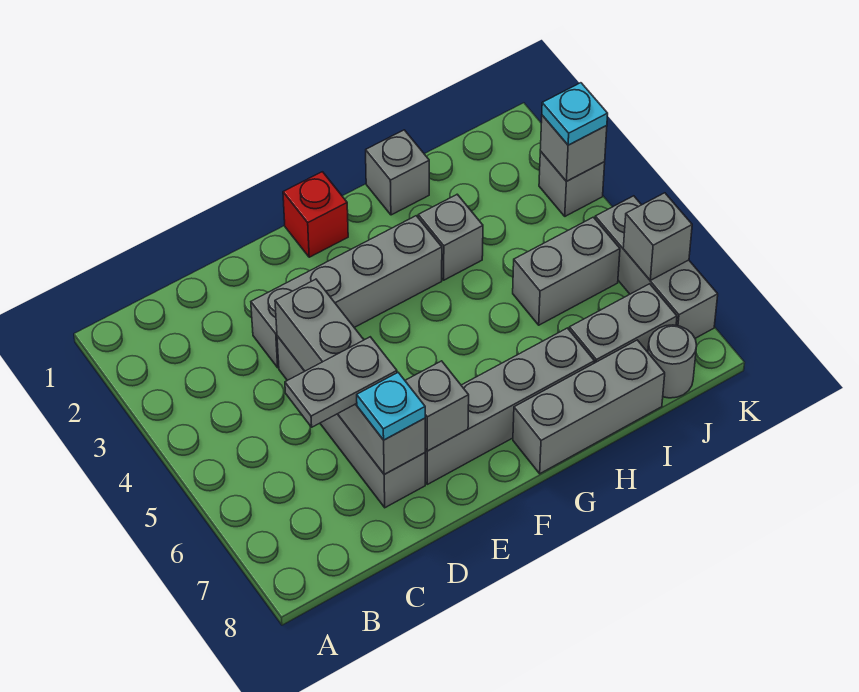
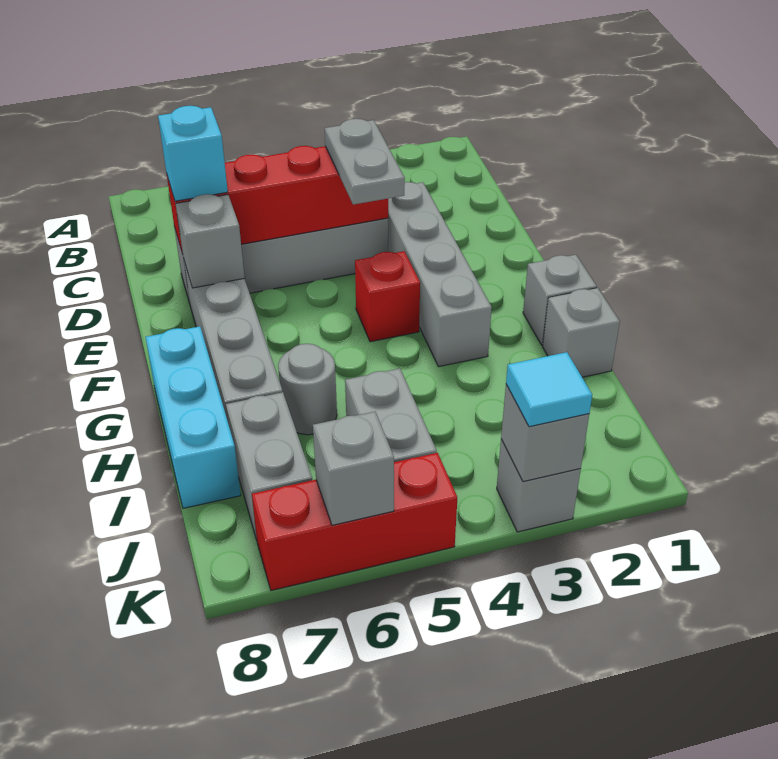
grey 1x2 plate [285,337,397,427] -> grey 1x2 plate moved to [325,119,405,205]
grey 1x4 brick [275,279,425,474] -> red 1x4 brick [167,146,388,253]
cyan 1x1 plate [357,373,425,440] -> cyan 1x1 brick [158,106,228,201]
red 1x1 brick [283,172,348,257] -> red 1x1 brick moved to [355,251,420,342]
grey 1x3 brick [513,340,665,474] -> cyan 1x3 brick [145,326,241,508]
grey 1x1 brick [418,194,483,280] -> grey 1x1 brick moved to [523,255,597,345]
grey 1x1 round brick [648,325,697,398] -> grey 1x1 round brick moved to [278,344,337,435]
cyan 1x1 plate [542,83,608,145] -> cyan 1x1 tile [506,352,592,427]
grey 1x3 brick [595,196,718,338] -> red 1x3 brick [252,453,457,590]

